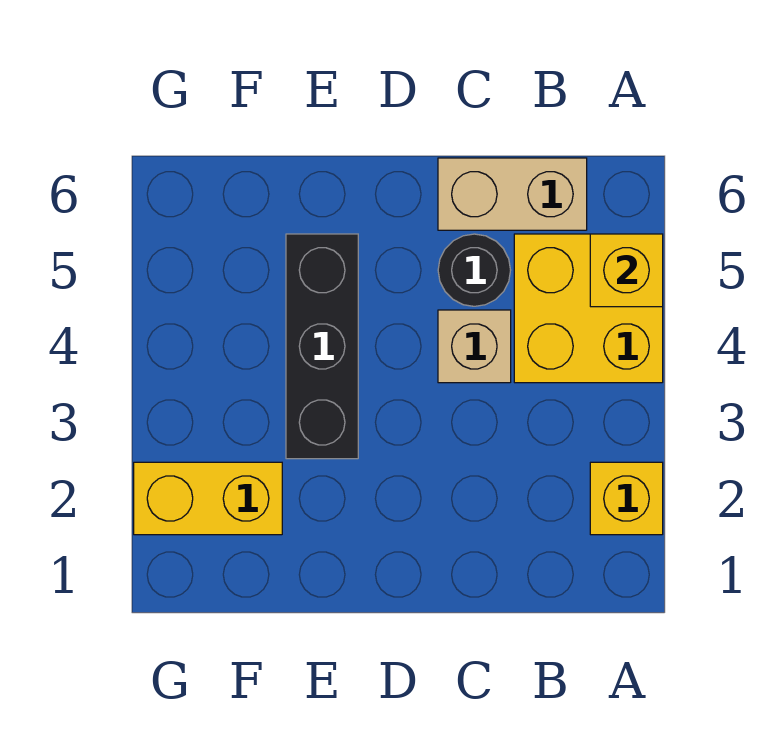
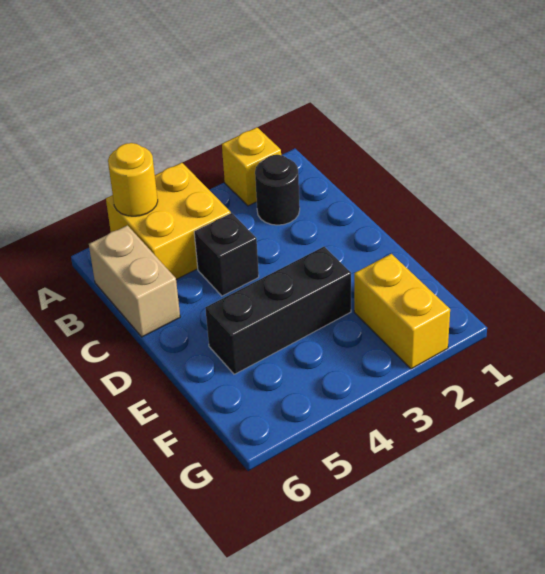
yellow 1x1 brick [590,234,663,307] -> yellow 1x1 round brick [108,143,158,216]
tan 1x1 brick [438,310,511,383] -> black 1x1 brick [194,213,259,296]
black 1x1 round brick [438,234,511,306] -> black 1x1 round brick moved to [255,155,300,225]

